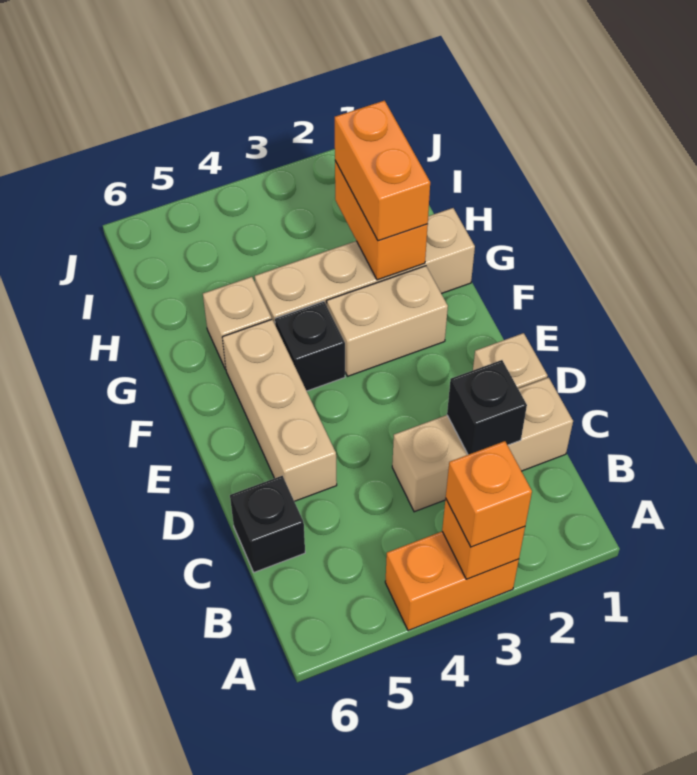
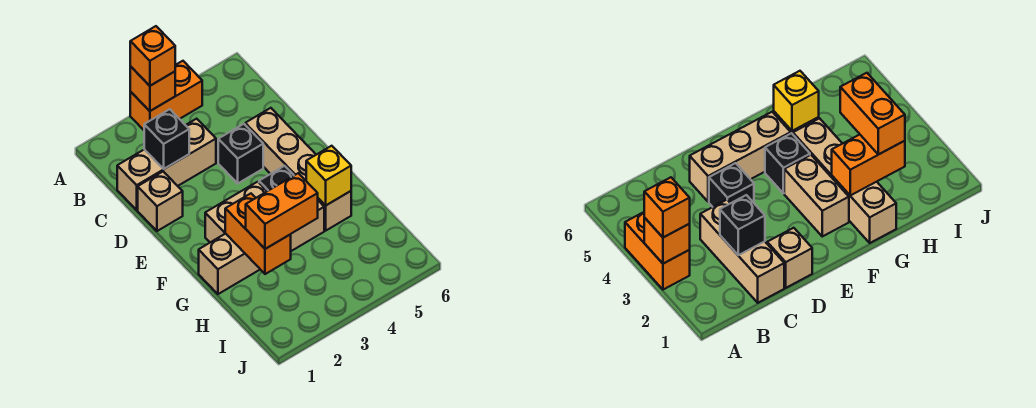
black 1x1 brick [230,476,305,572] -> black 1x1 brick moved to [218,124,263,183]
orange 1x2 brick [335,101,430,241] -> orange 1x2 brick turned to [246,173,318,249]
none -> yellow 1x1 brick [306,146,351,206]

